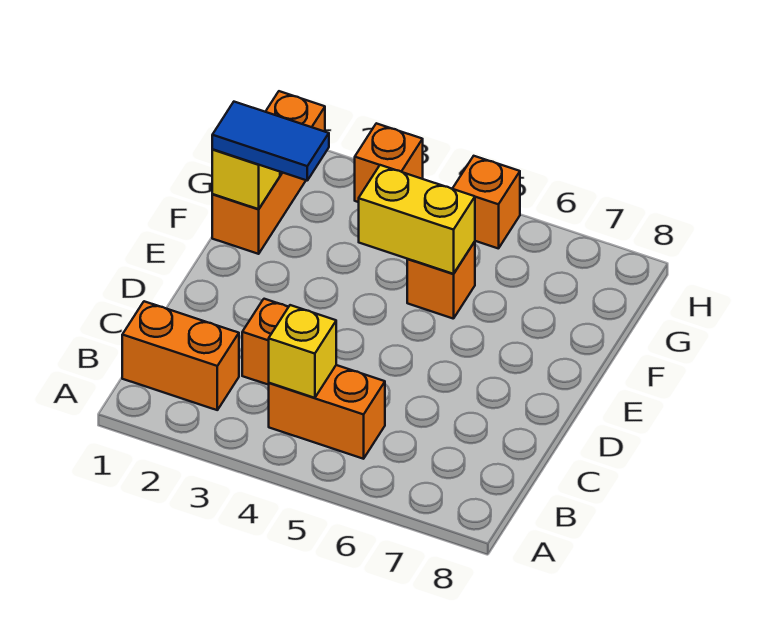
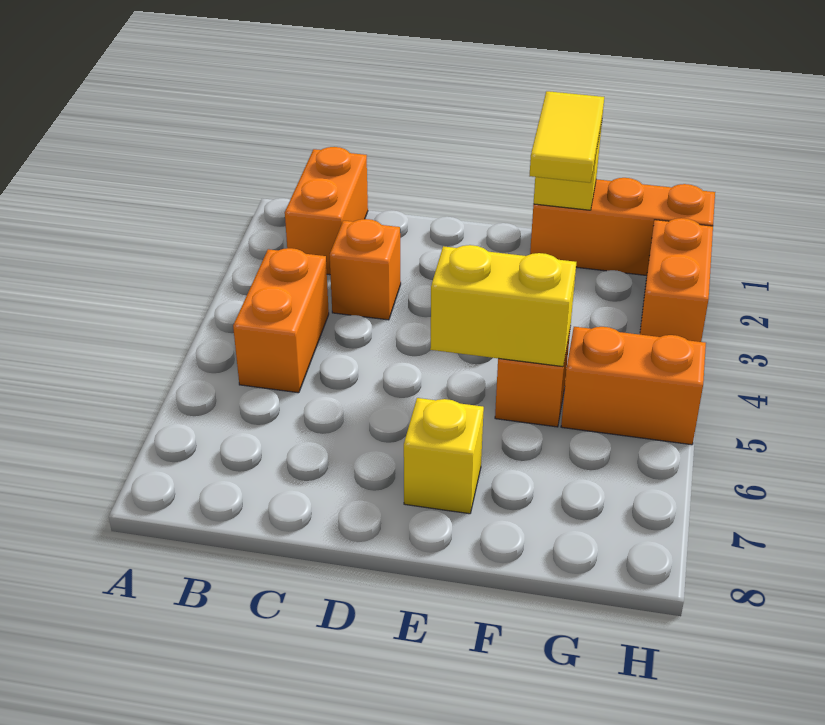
yellow 1x1 brick [269,305,336,398] -> yellow 1x1 brick moved to [404,398,484,514]
blue 1x2 tile [212,102,329,180] -> yellow 1x2 tile [530,91,604,183]
yellow 1x2 brick [359,165,475,274] -> yellow 1x2 brick turned to [430,245,576,367]
orange 1x1 brick [355,123,423,202] -> orange 1x2 brick [640,218,713,342]
orange 1x1 brick [453,156,520,249] -> orange 1x2 brick [561,327,706,445]

